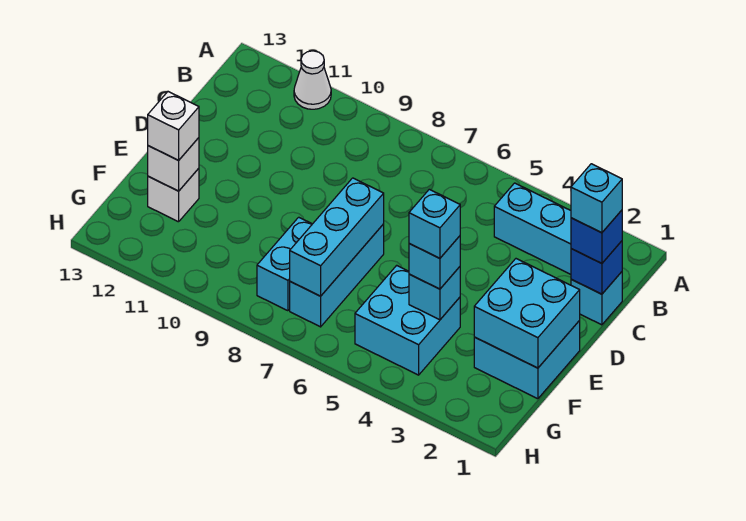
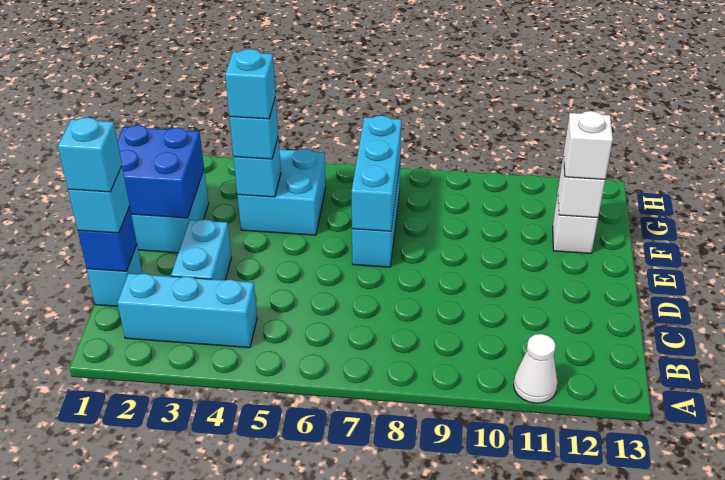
blue 1x1 brick [571,210,622,263] -> cyan 1x1 brick [68,166,130,233]
cyan 2x2 brick [474,259,580,368] -> blue 2x2 brick [117,125,204,218]
cyan 1x2 brick [257,217,312,311] -> cyan 1x2 brick moved to [171,219,232,280]

